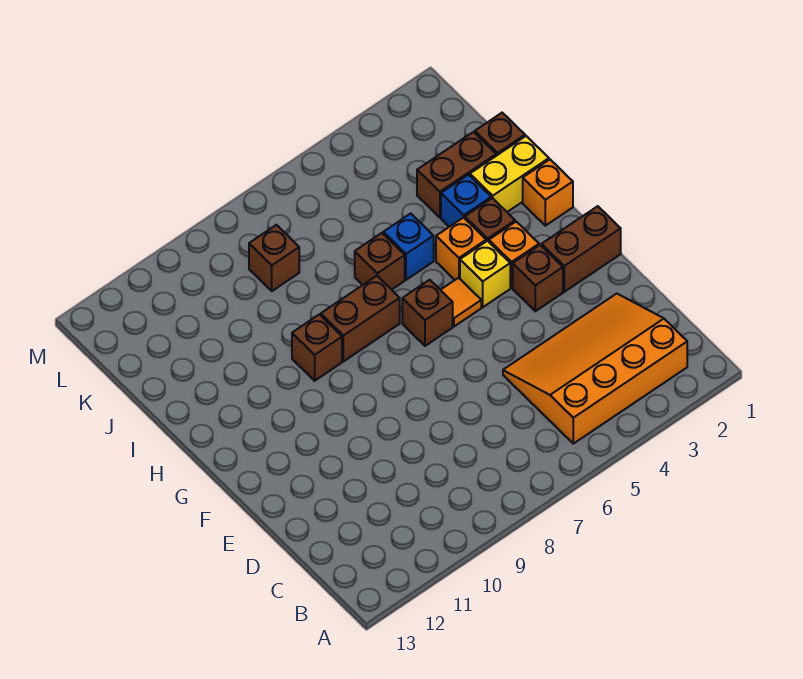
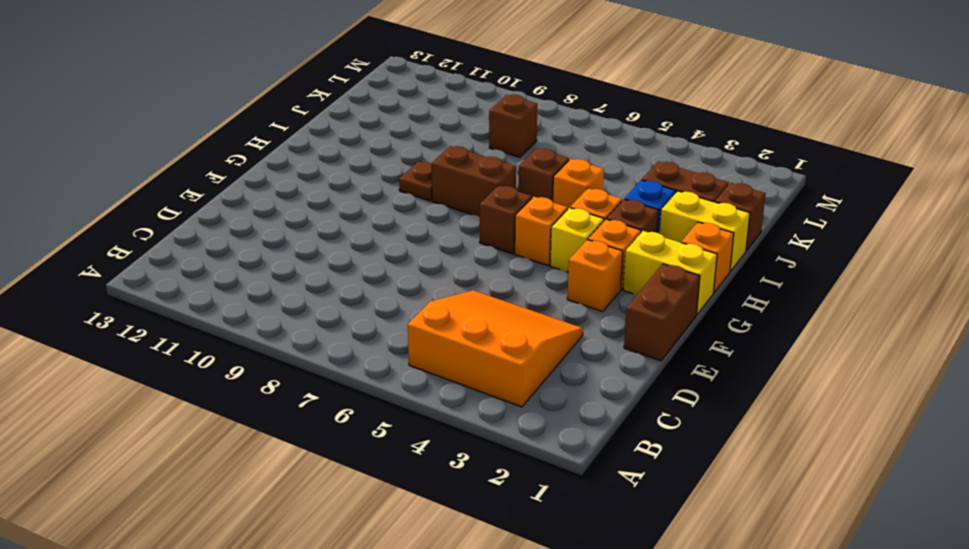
orange 3x4 slope [503,294,687,444] -> orange 3x3 slope [408,290,583,407]
brown 1x2 brick [542,206,621,292] -> brown 1x2 brick turned to [624,264,700,361]
brown 1x1 brick [513,245,563,311] -> orange 1x1 brick [567,240,623,312]
none -> yellow 1x2 brick [623,231,717,315]
orange 1x1 tile [441,278,481,326] -> orange 1x1 brick [515,197,568,265]
brown 1x1 brick [292,314,342,381] -> brown 1x1 plate [399,162,432,201]
blue 1x1 brick [383,214,434,280] -> orange 1x1 brick [553,159,604,209]

